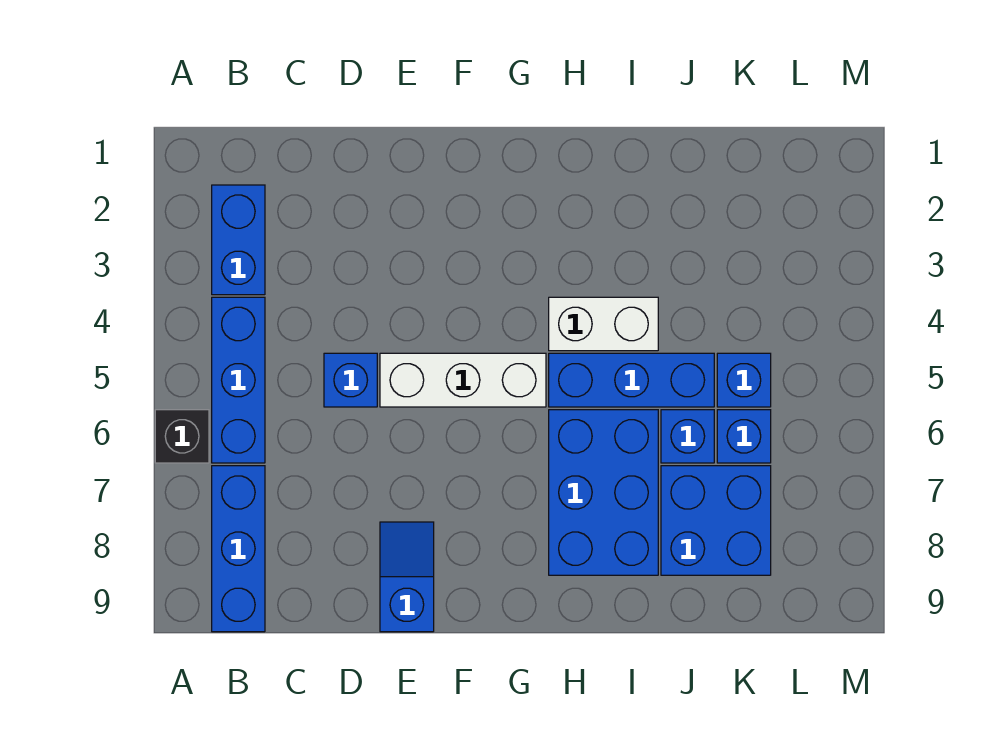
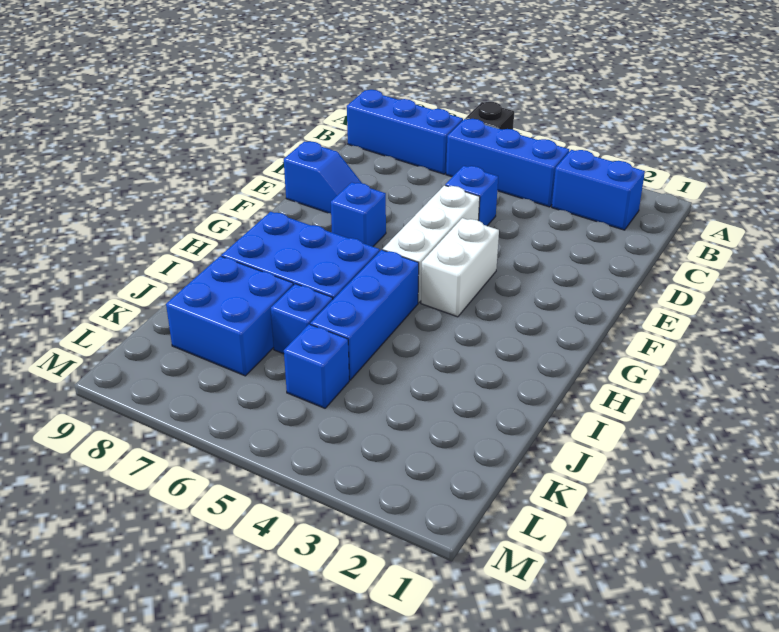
white 1x2 brick [549,297,658,351] -> white 1x2 brick moved to [421,218,499,317]
blue 1x1 brick [717,410,771,463] -> blue 1x1 brick moved to [331,182,386,247]

